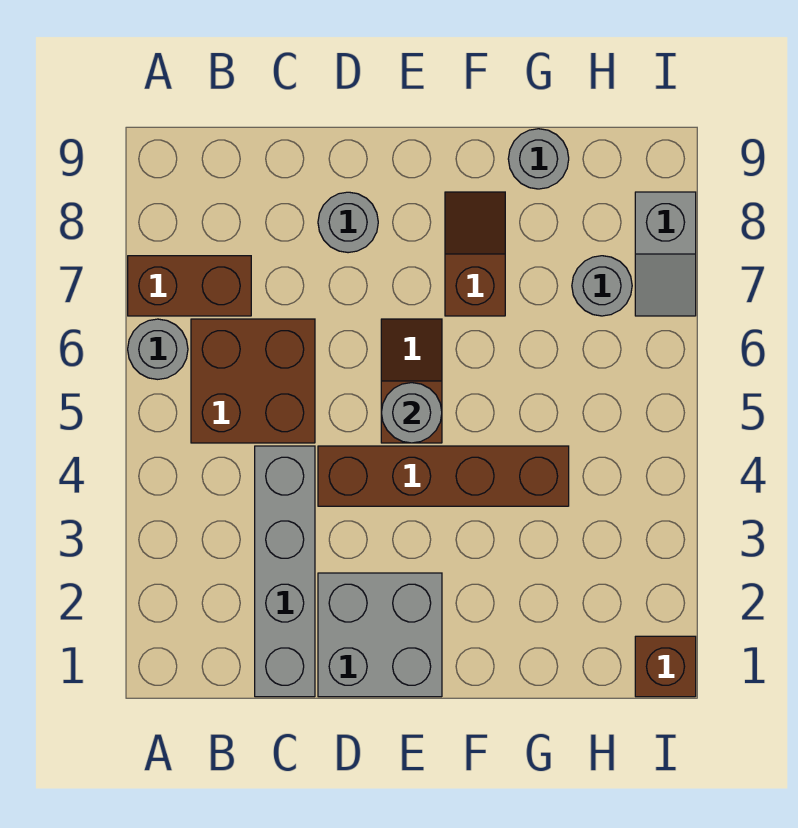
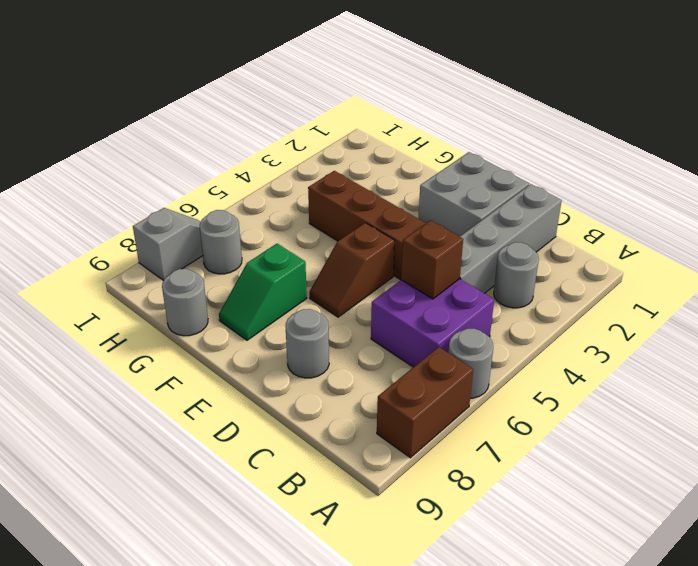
brown 1x2 brick [128,256,251,316] -> brown 1x2 brick turned to [377,347,473,458]
brown 2x2 brick [191,319,315,443] -> purple 2x2 brick [371,279,494,367]
grey 1x1 round brick [381,383,442,443] -> grey 1x1 round brick moved to [494,242,539,308]
brown 1x2 slope [445,192,505,316] -> green 1x2 slope [219,243,307,340]
brown 1x1 brick [635,636,696,697] -> brown 1x1 brick moved to [401,220,463,299]

